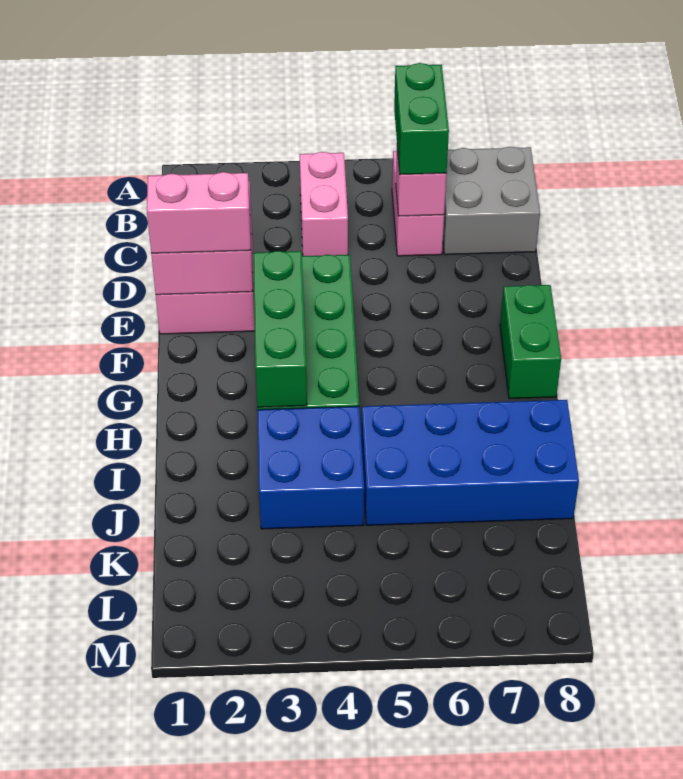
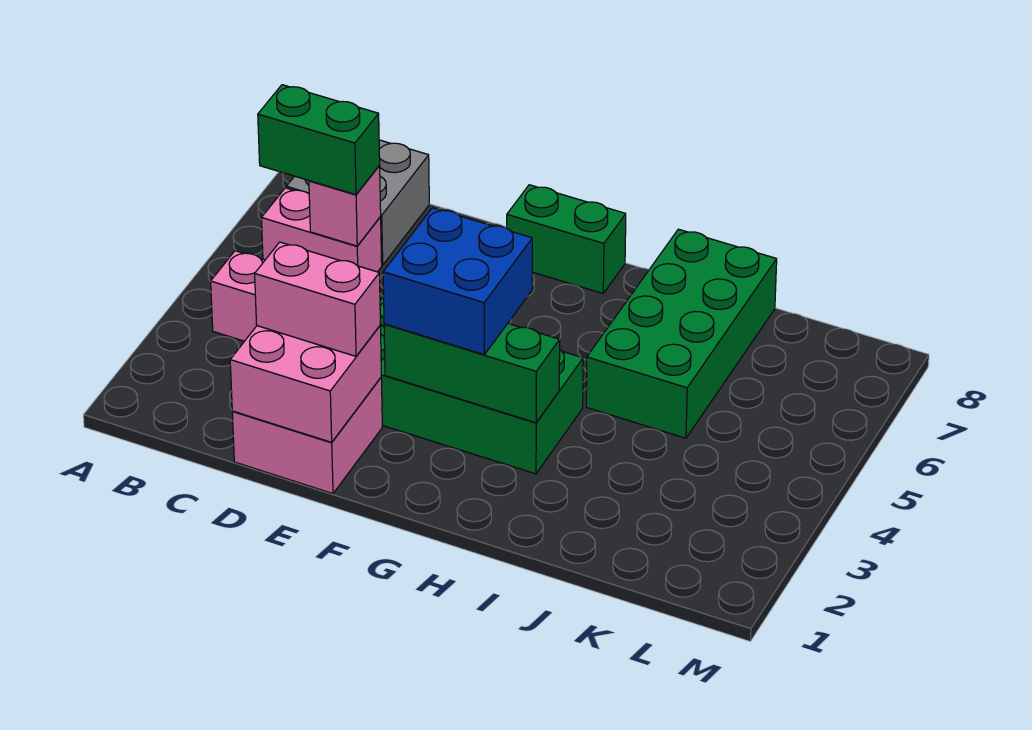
pink 1x2 brick [147,172,251,253] -> pink 1x2 brick turned to [255,242,380,356]
blue 2x2 brick [257,406,364,529] -> blue 2x2 brick moved to [383,208,532,355]
blue 2x4 brick [361,400,579,525] -> green 2x4 brick [586,229,777,438]

